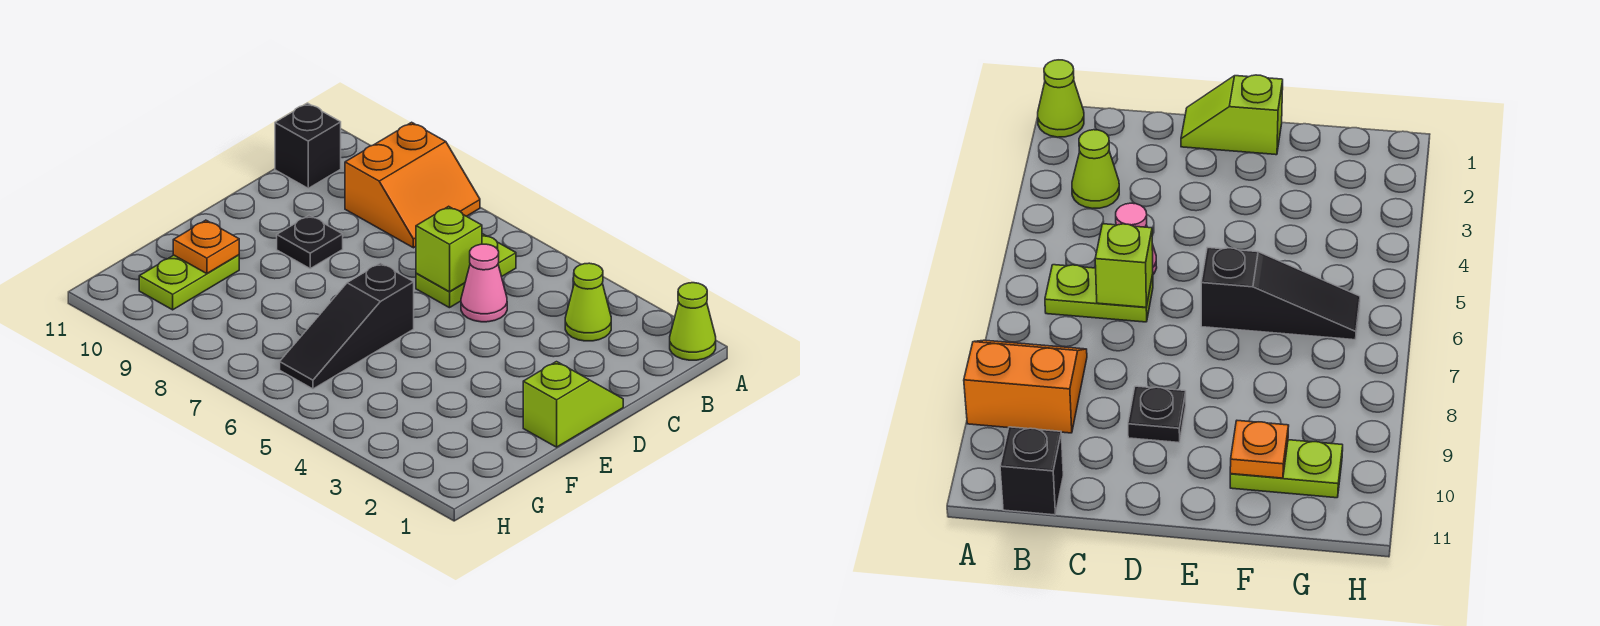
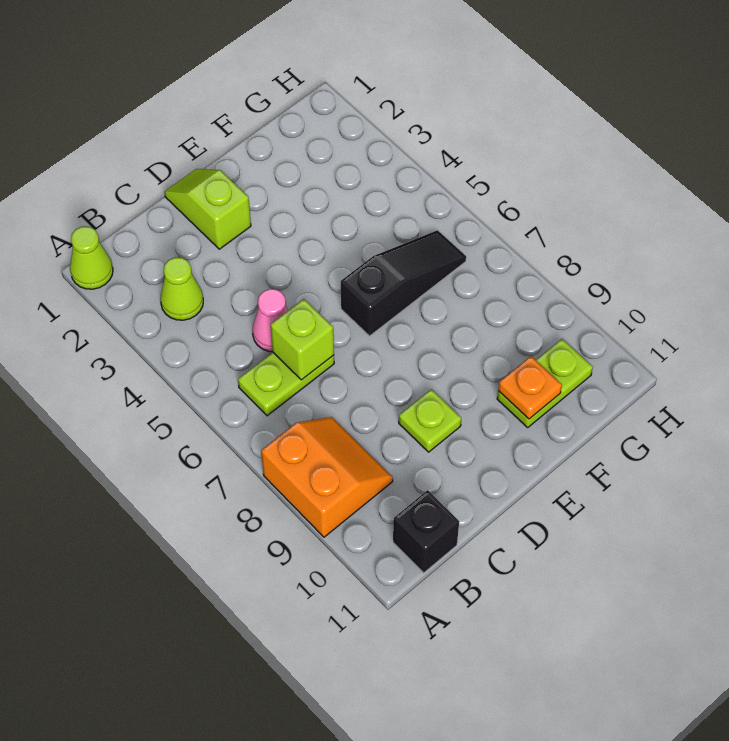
orange 2x2 slope [345,122,480,248] -> orange 2x2 slope turned to [261,417,393,537]
lime 1x2 slope [523,362,623,447] -> lime 1x2 slope turned to [165,169,251,249]
black 1x1 plate [277,215,343,268] -> lime 1x1 plate [399,389,461,452]

